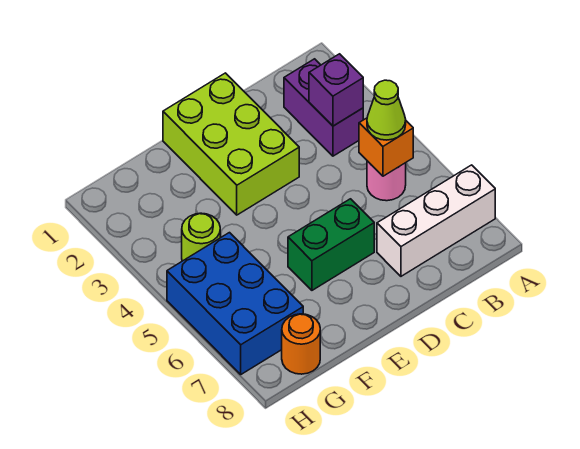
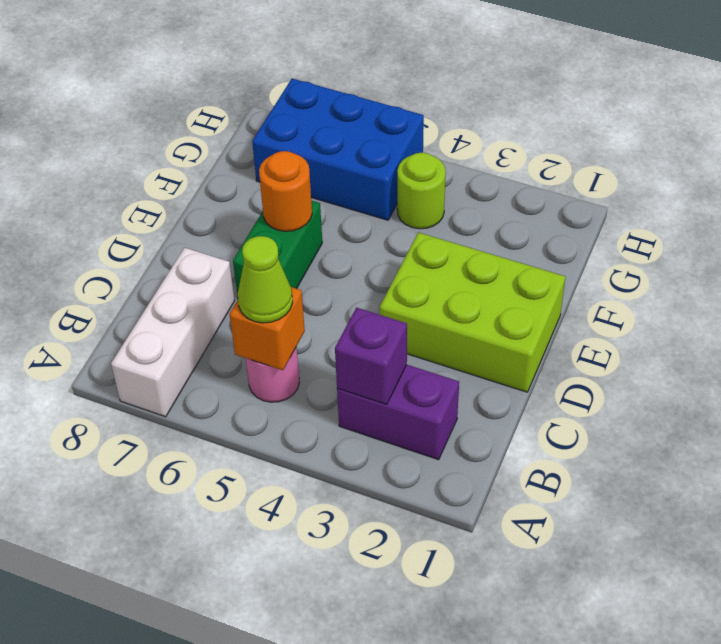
orange 1x1 round brick [282,314,320,374] -> orange 1x1 round brick moved to [259,151,312,231]

